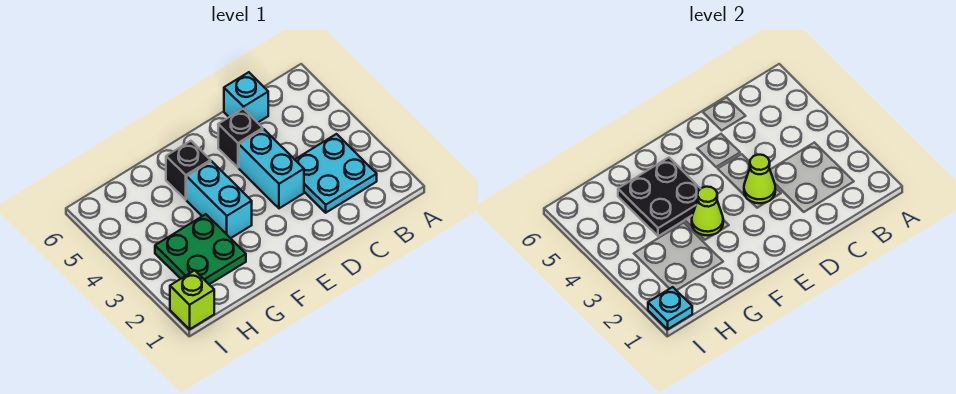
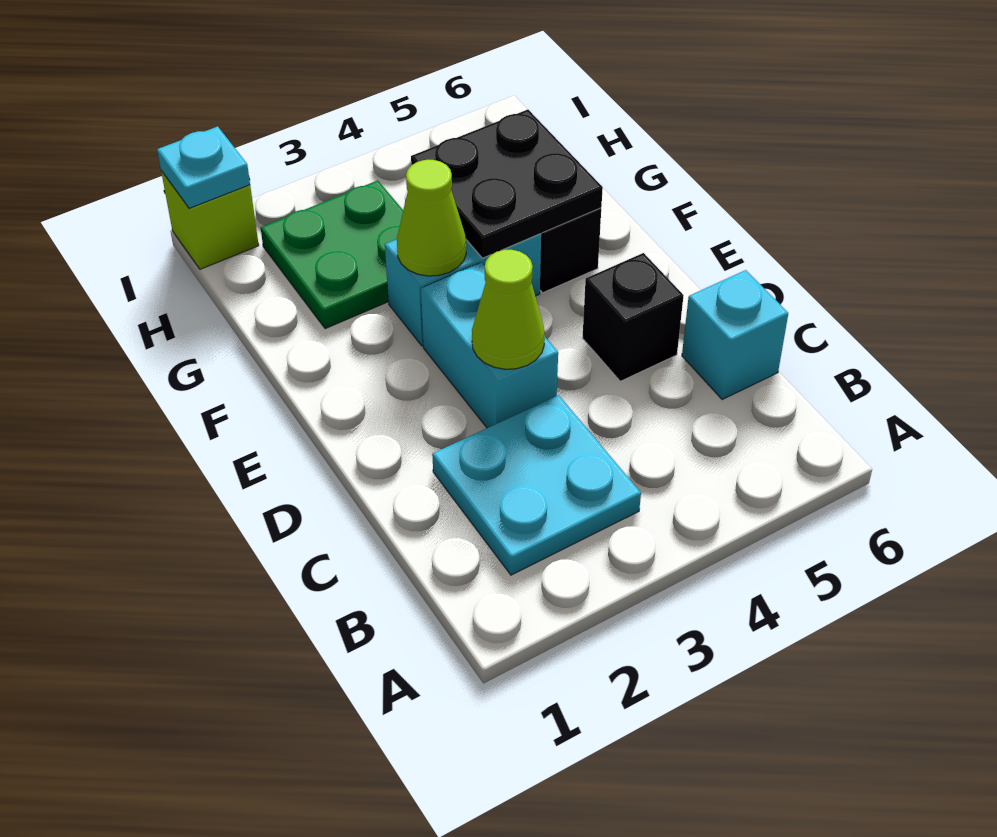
cyan 1x2 brick [239,129,304,208] -> cyan 1x2 brick turned to [421,263,558,428]

